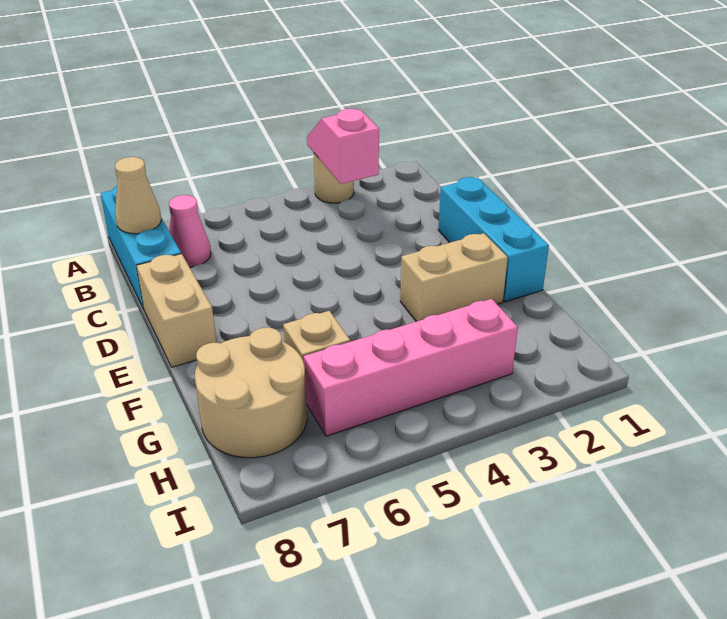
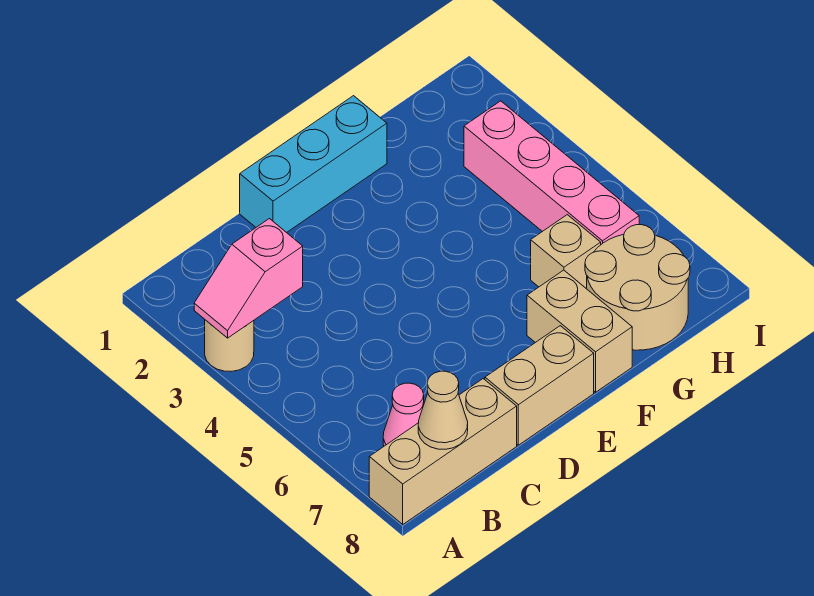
cyan 1x3 brick [100,186,181,309] -> tan 1x3 brick [369,379,517,524]
tan 1x2 brick [400,233,508,322] -> tan 1x2 brick moved to [527,270,632,392]

